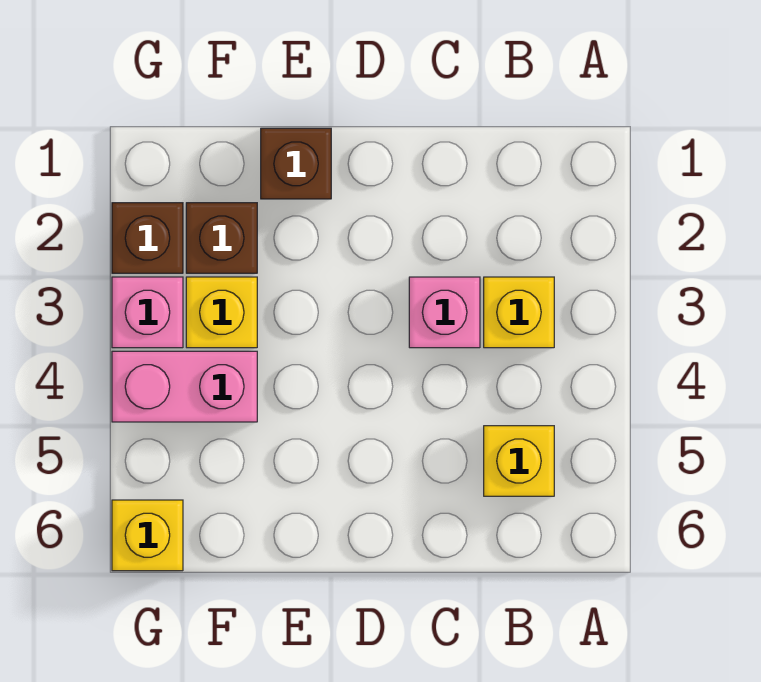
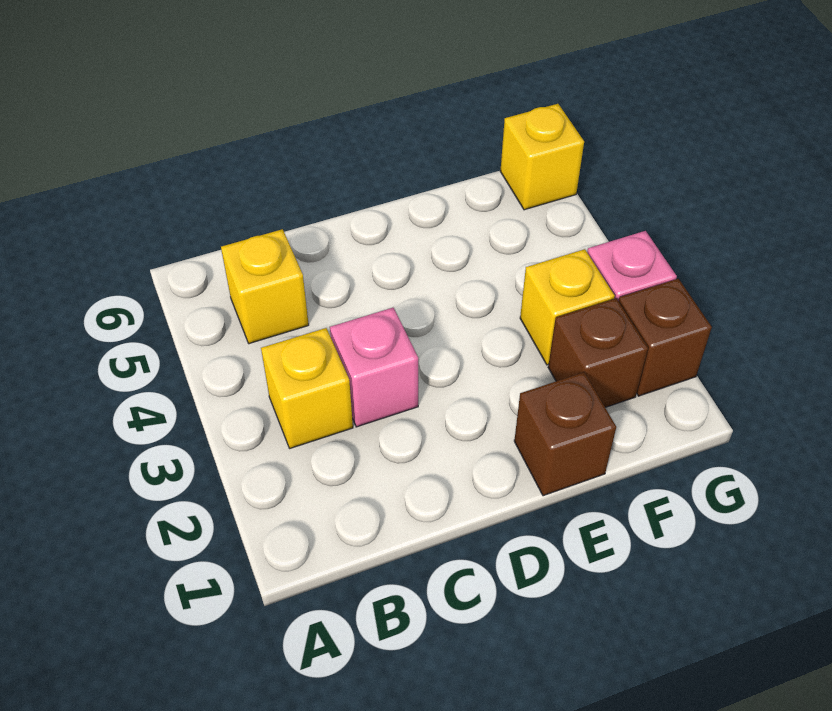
pink 1x2 brick [112,351,257,422] -> none

